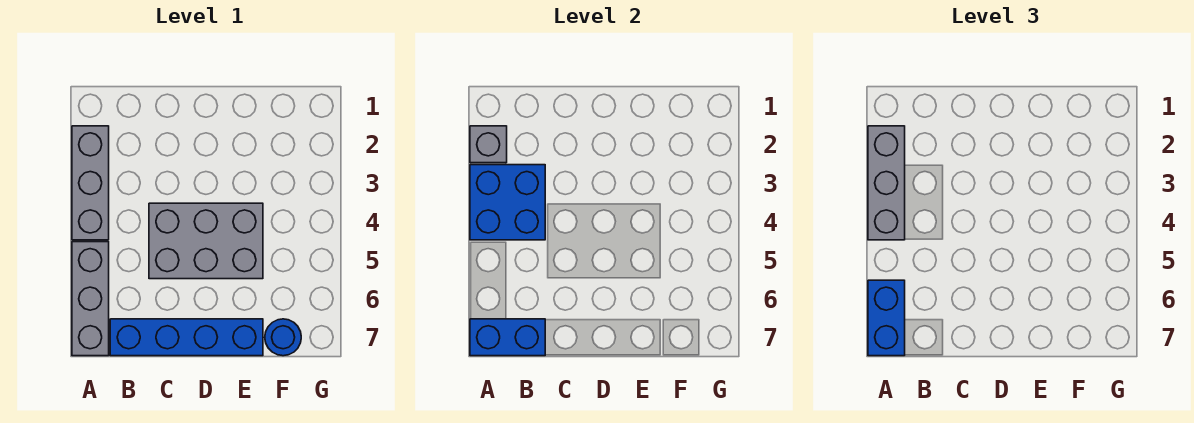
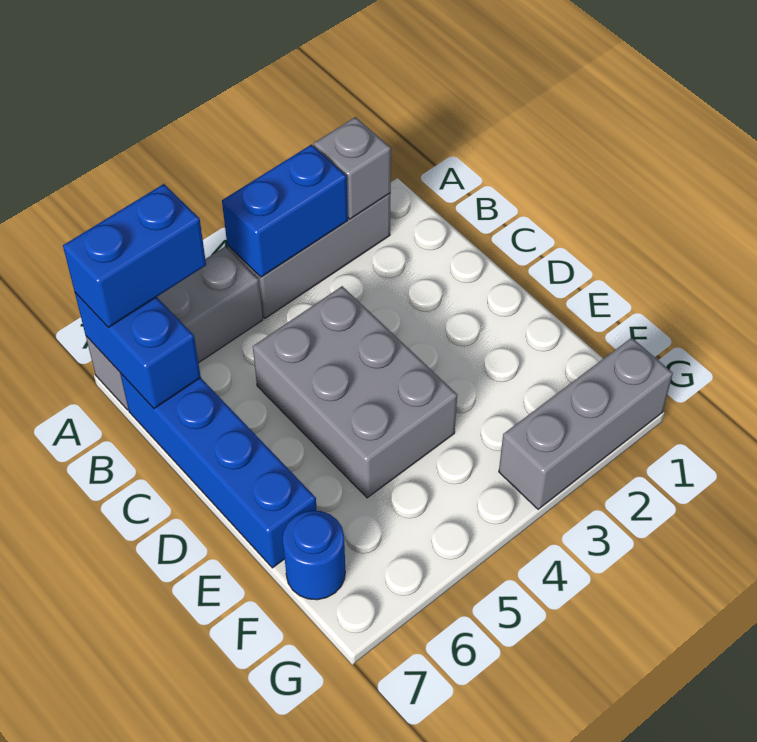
grey 1x3 brick [868,126,905,240] -> grey 1x3 brick moved to [499,338,673,509]
blue 2x2 brick [470,165,545,240] -> blue 1x2 brick [222,145,348,277]

